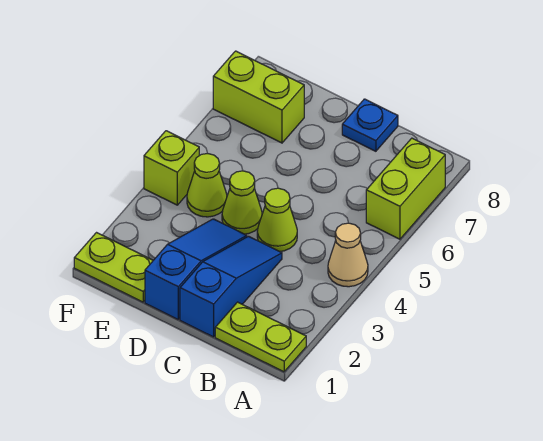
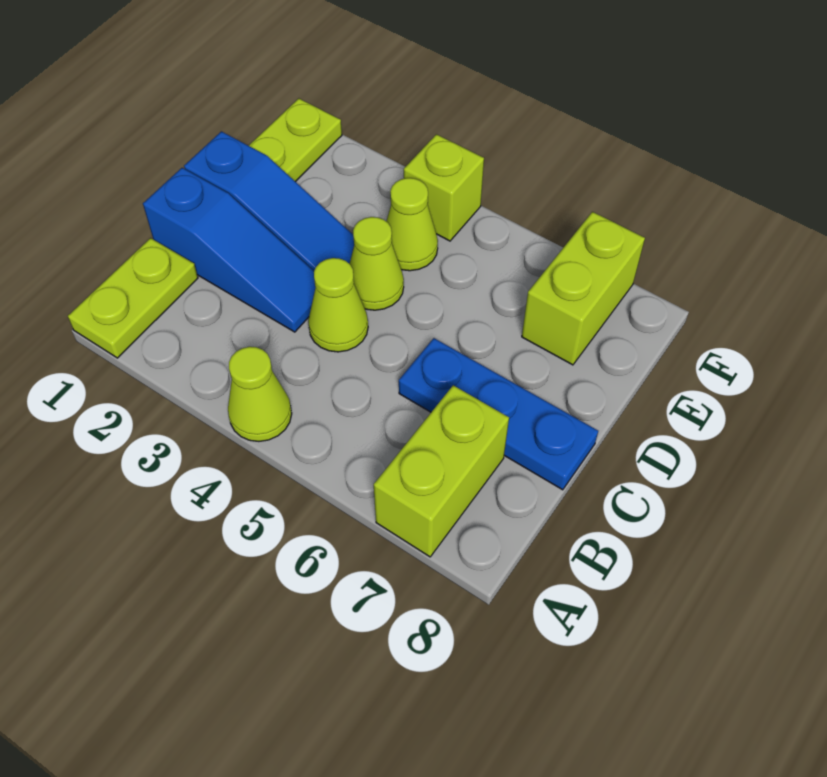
tan 1x1 cone [328,223,368,287] -> lime 1x1 cone [228,347,292,441]
lime 1x2 brick [366,138,445,239] -> lime 1x2 brick turned to [374,385,509,557]
blue 1x1 plate [342,99,398,151] -> blue 1x3 plate [399,338,598,490]

